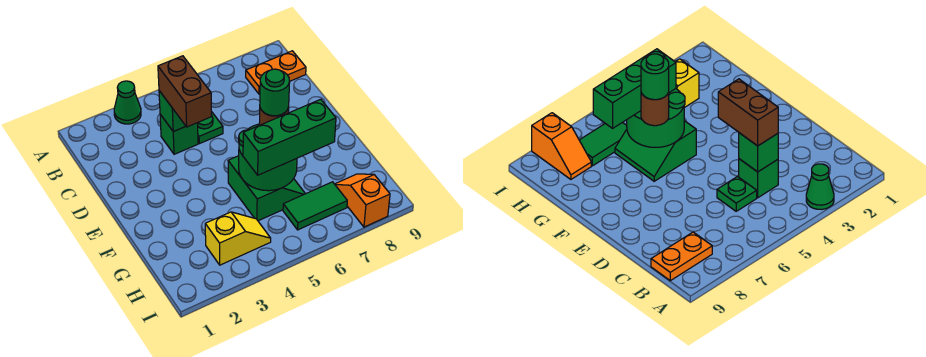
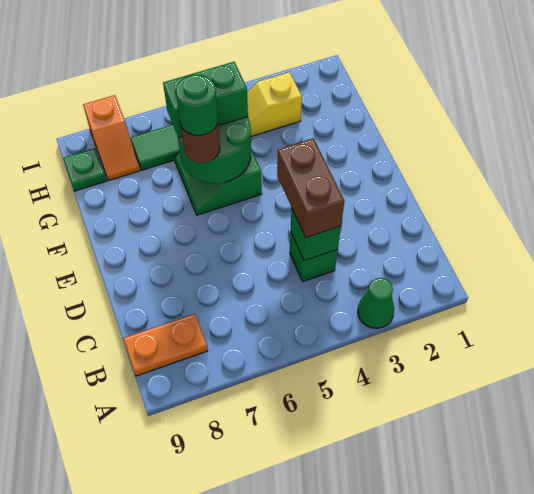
green 1x1 plate [198,111,223,144] -> green 1x1 plate moved to [63,148,106,191]
green 1x3 brick [243,99,336,175] -> green 1x2 brick [163,62,248,138]

